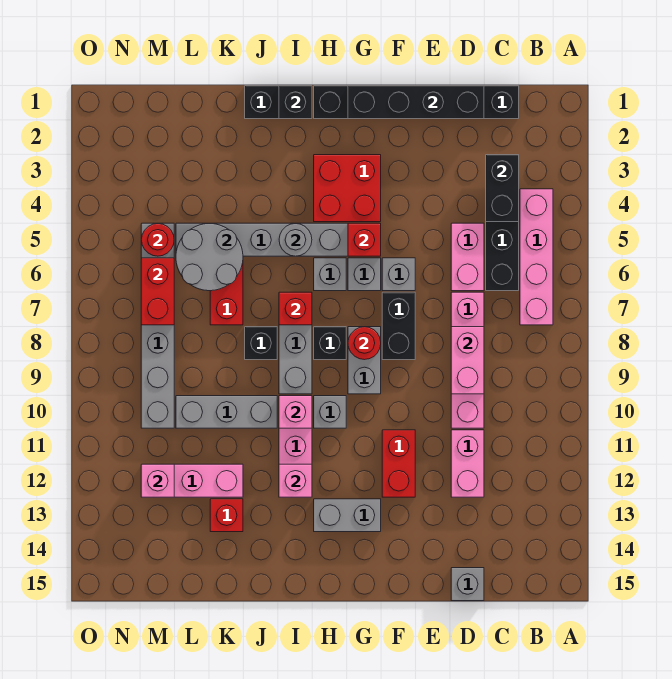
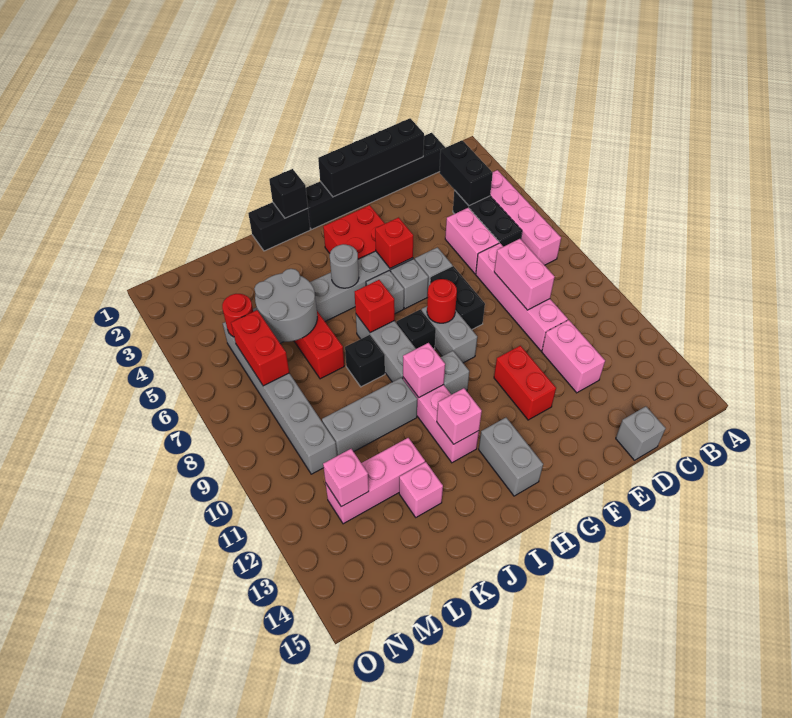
grey 1x2 brick [314,499,381,532] -> grey 1x2 brick turned to [479,418,543,496]
red 1x1 brick [210,499,243,532] -> pink 1x1 brick [399,462,443,517]

